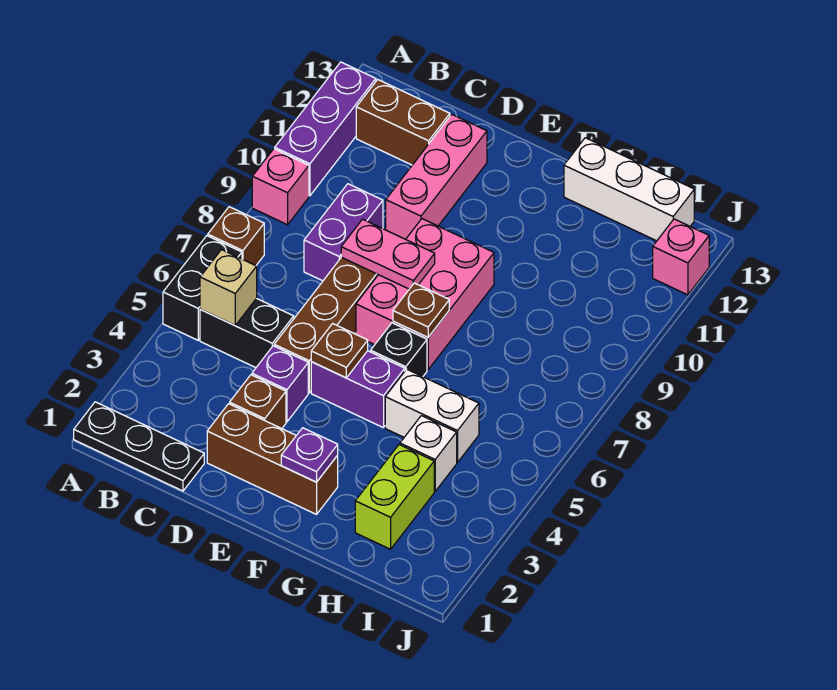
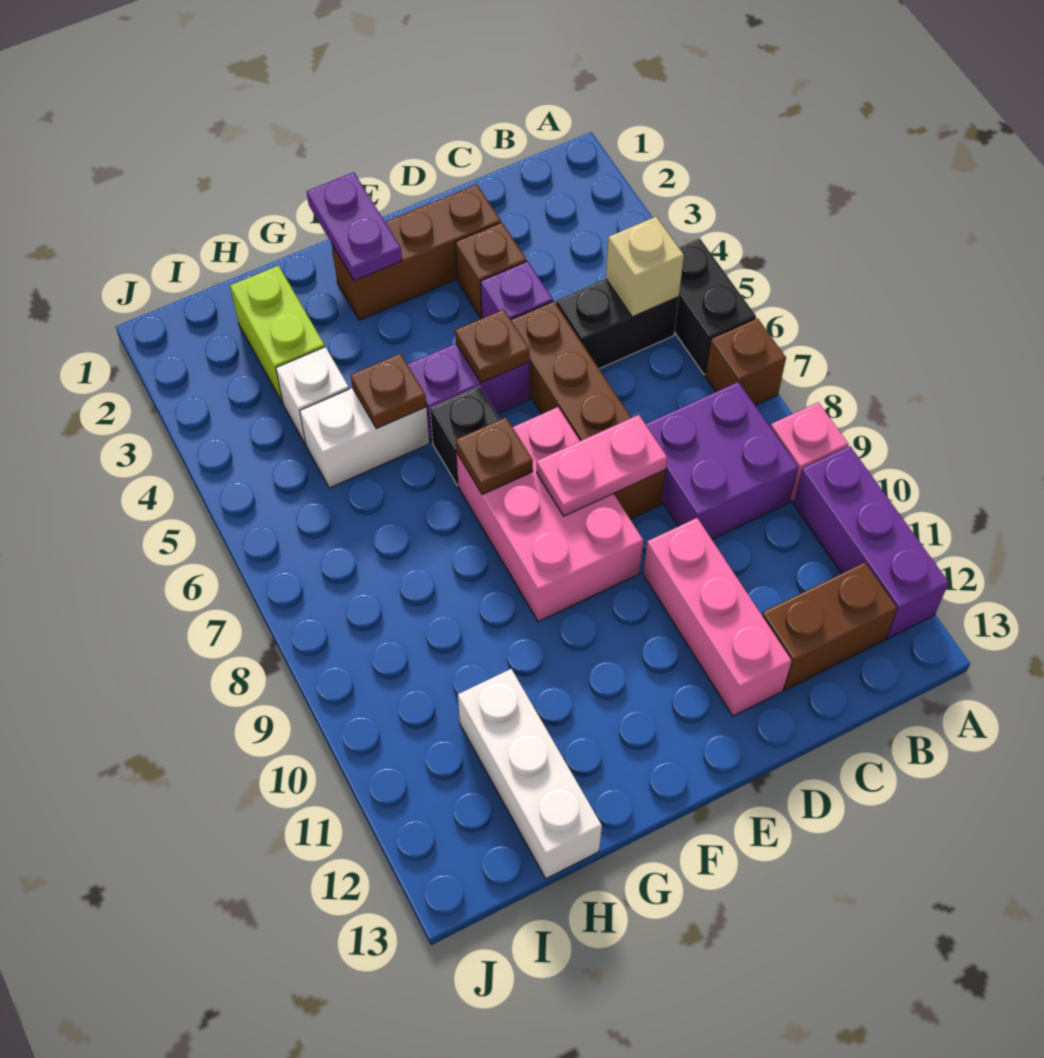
black 1x3 plate [74,402,204,491] -> none
purple 1x2 brick [304,184,383,281] -> purple 2x2 brick [646,382,798,539]
purple 1x1 plate [281,428,338,482] -> purple 1x2 plate [307,172,402,281]
none -> brown 1x1 plate [351,353,426,428]
white 1x3 brick [564,138,694,241] -> white 1x3 brick turned to [458,669,602,879]
pink 1x1 brick [653,219,709,295] -> none

